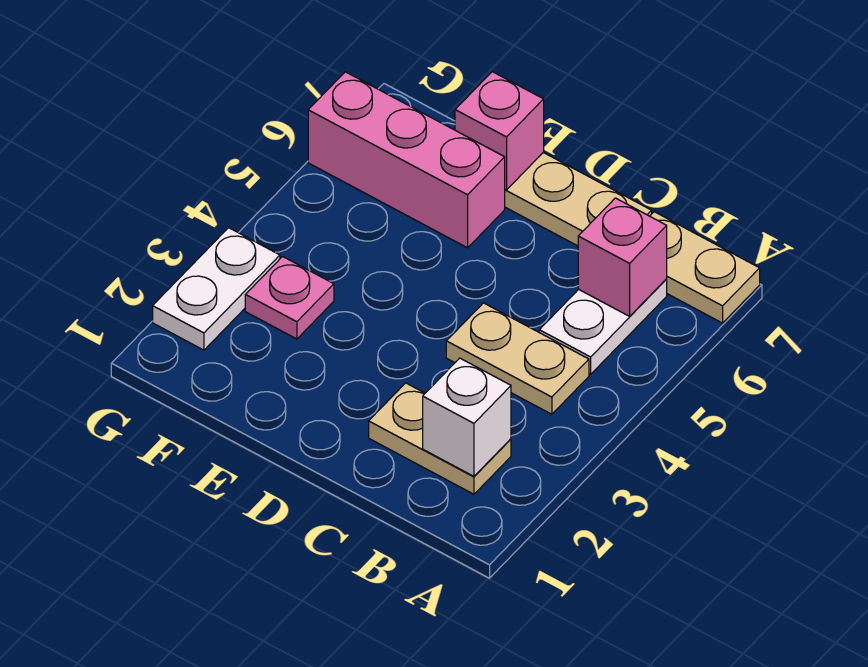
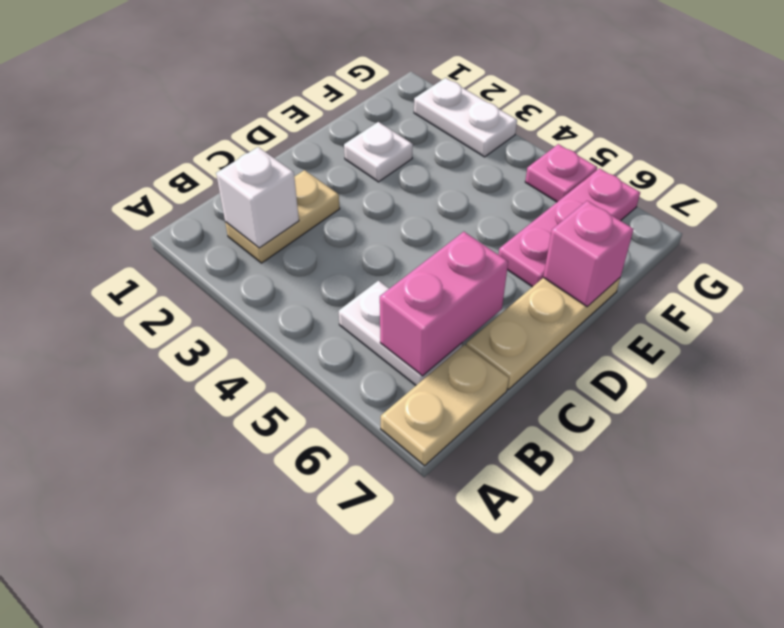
tan 1x2 plate [446,303,589,414] -> none
pink 1x1 brick [578,198,667,316] -> pink 1x2 brick [380,232,508,376]
none -> white 1x1 plate [344,122,413,182]
pink 1x3 brick [308,72,505,248] -> pink 1x3 plate [499,168,640,287]
pink 1x1 plate [245,257,334,339] -> pink 1x1 plate moved to [525,144,597,202]

